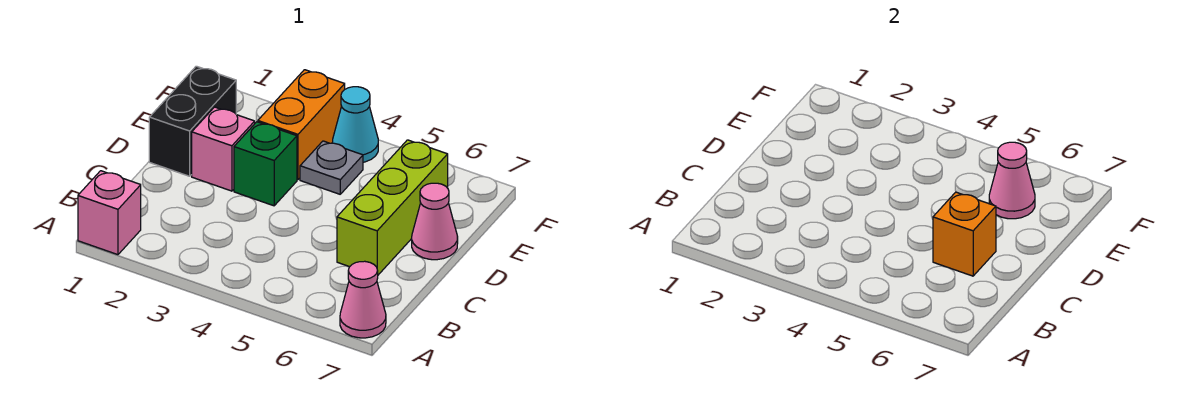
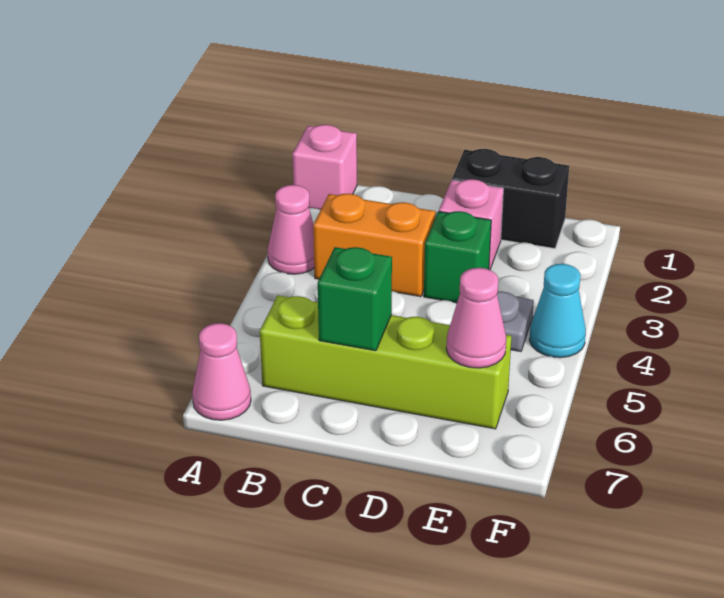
lime 1x3 brick [337,140,448,275] -> lime 1x4 brick [260,296,512,429]
orange 1x1 brick [933,192,996,276] -> green 1x1 brick [318,247,392,351]
pink 1x1 cone [412,183,458,260] -> pink 1x1 cone moved to [268,185,314,274]
orange 1x2 brick [258,70,345,180] -> orange 1x2 brick moved to [313,194,436,297]

